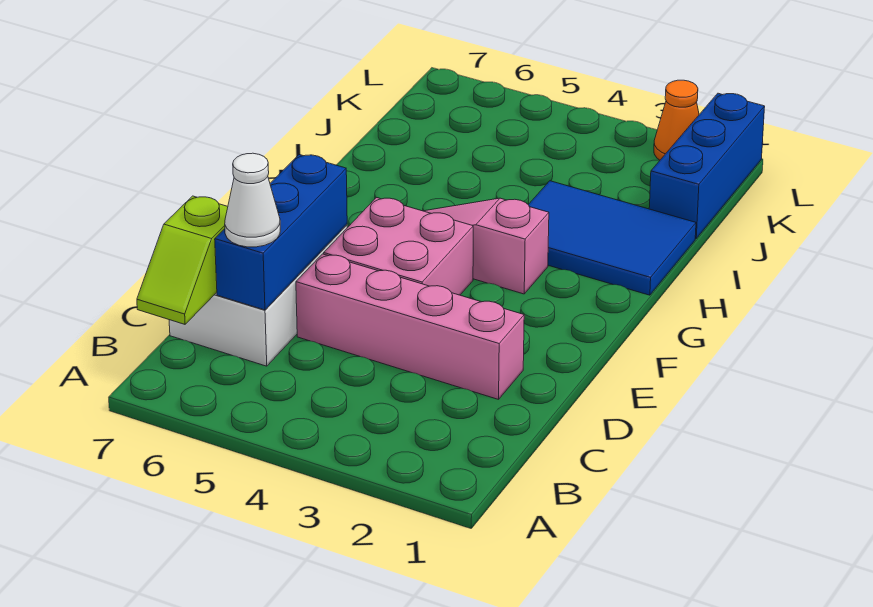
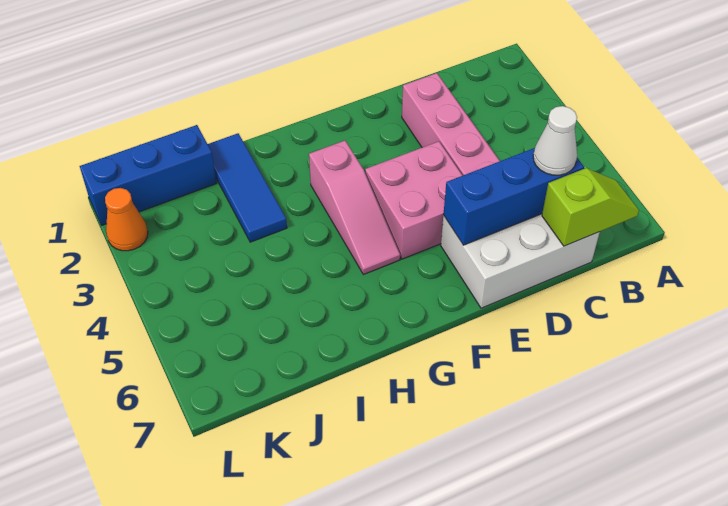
blue 2x3 tile [528,181,696,295] -> blue 1x3 tile [208,133,287,242]

